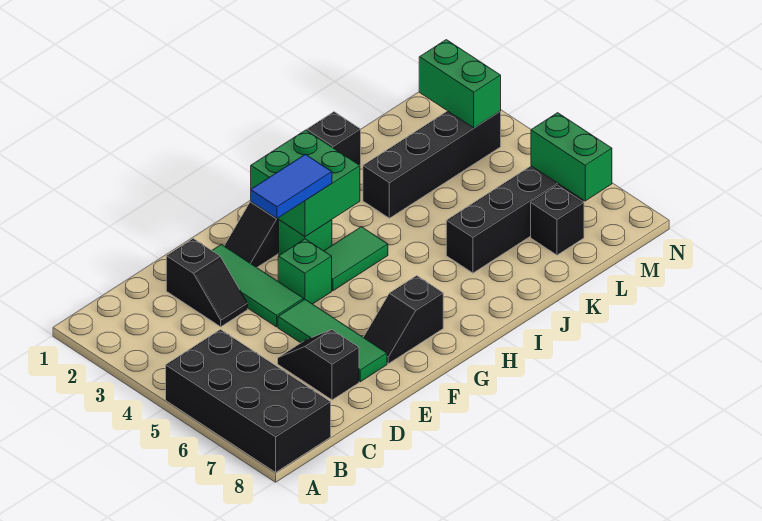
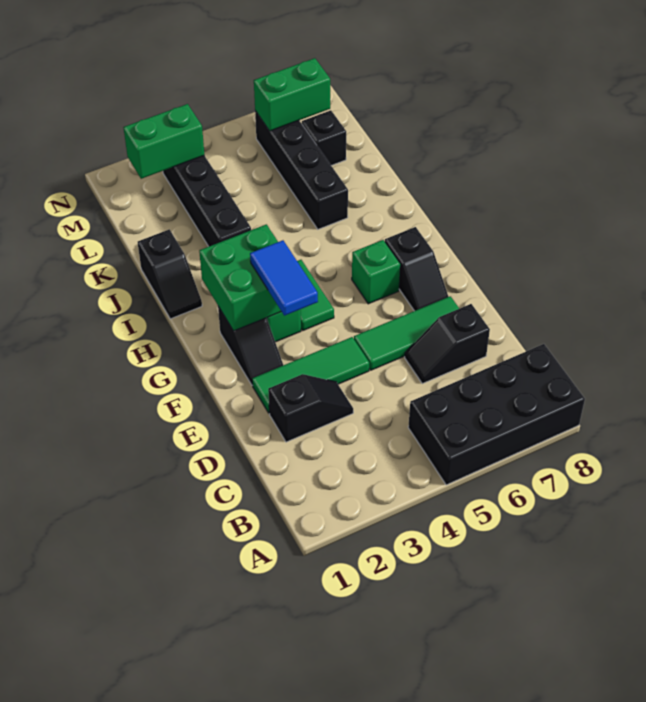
green 1x1 brick [278,239,332,304] -> green 1x1 brick moved to [352,240,400,304]

